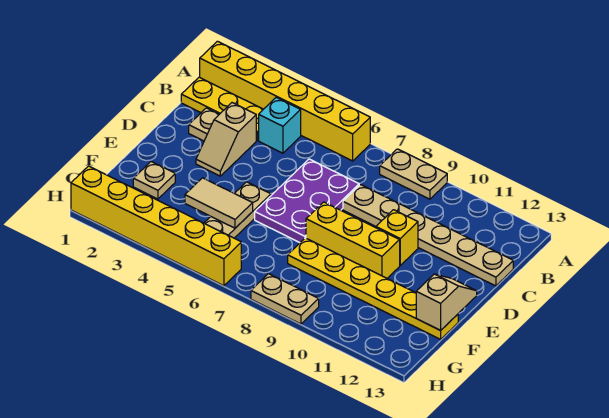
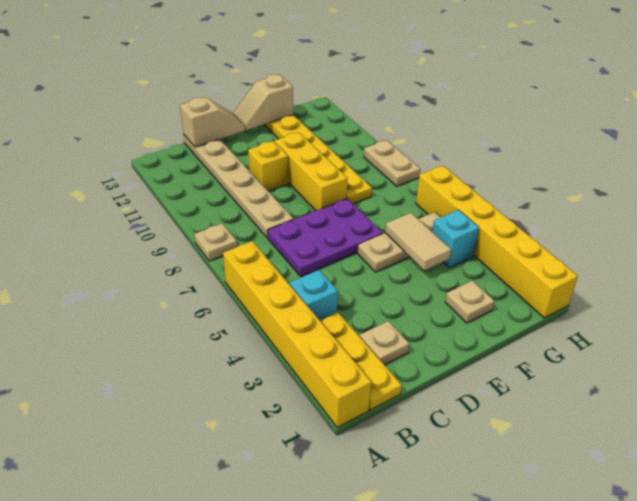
tan 1x2 plate [380,149,447,199] -> tan 1x1 plate [194,224,237,261]
tan 1x2 slope [196,103,256,176] -> tan 1x2 slope moved to [180,97,245,147]
none -> cyan 1x1 brick [432,210,479,268]

